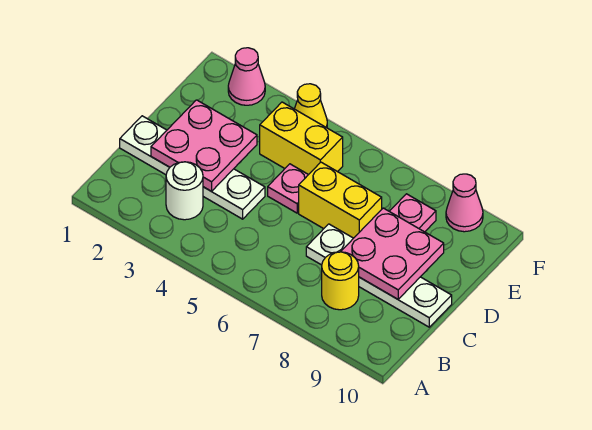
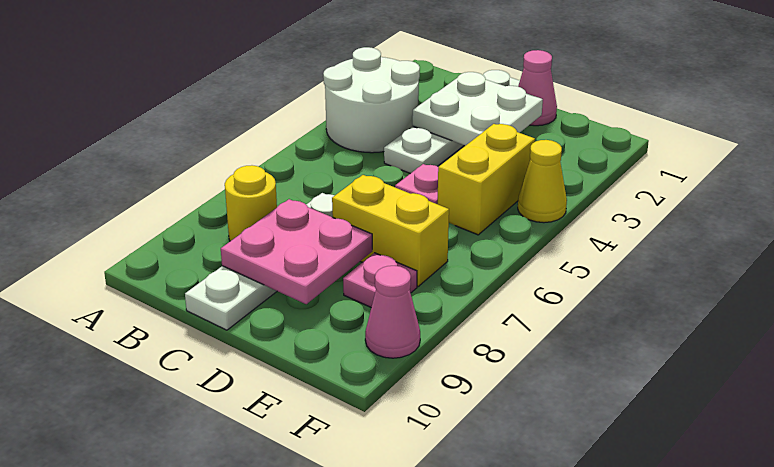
white 1x1 round brick [166,162,203,220] -> white 2x2 round brick [323,47,420,153]
pink 2x2 plate [151,100,257,191] -> white 2x2 plate [412,72,543,146]
yellow 1x2 brick [299,162,382,238] -> yellow 1x2 brick turned to [332,175,449,286]
pink 1x1 cone [228,48,265,105] -> pink 1x1 cone moved to [518,50,557,126]

